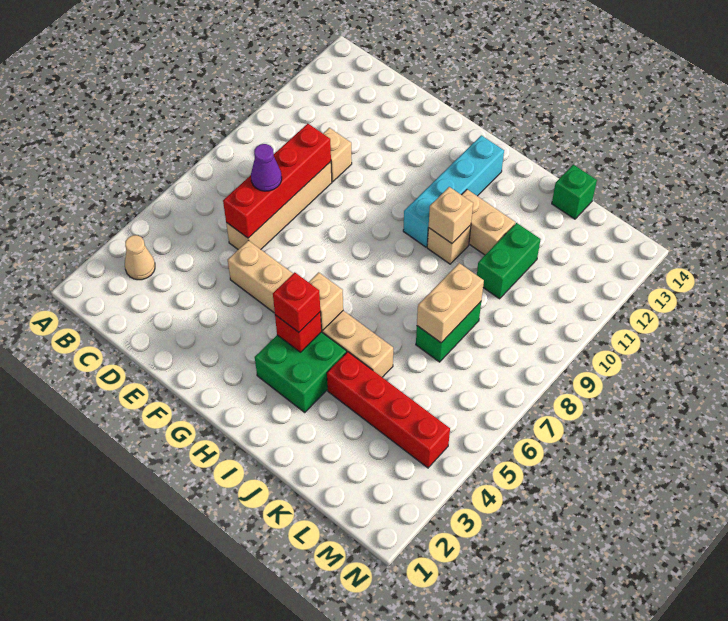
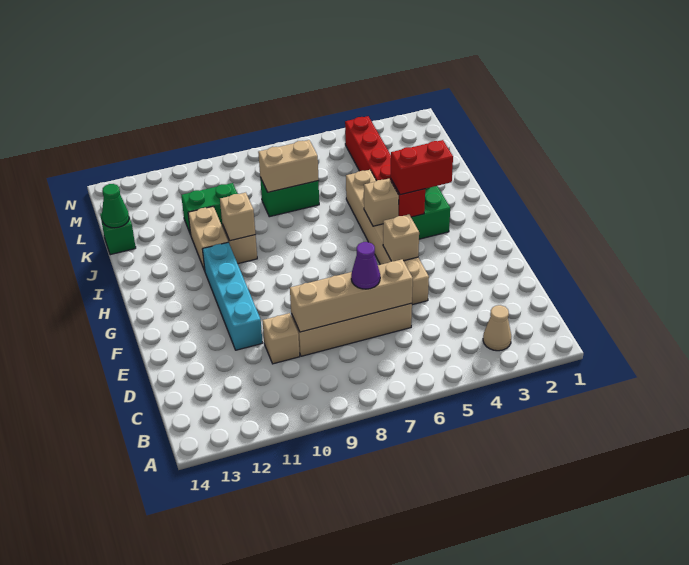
red 1x4 brick [223,124,331,238] -> tan 1x4 brick [290,259,413,332]
none -> tan 1x1 brick [383,214,419,261]
red 1x1 brick [273,272,320,332] -> red 1x2 brick [391,140,453,195]
cyan 1x4 brick [403,135,504,247] -> cyan 1x4 brick turned to [202,242,262,350]
none -> green 1x1 cone [102,184,129,228]

